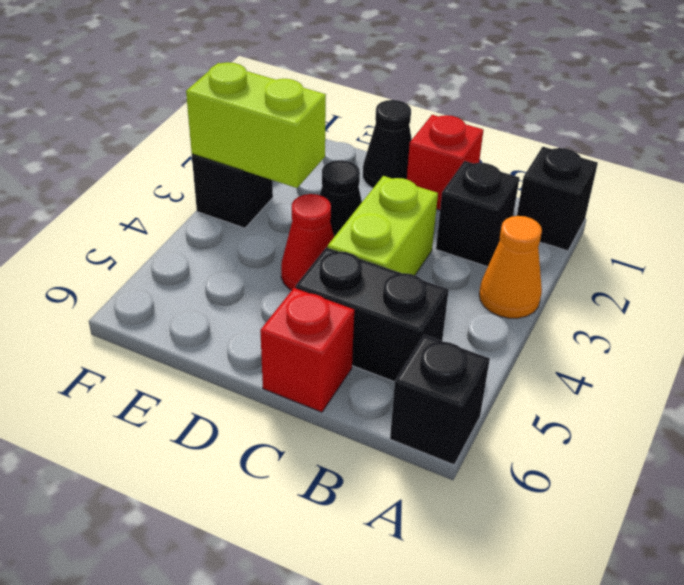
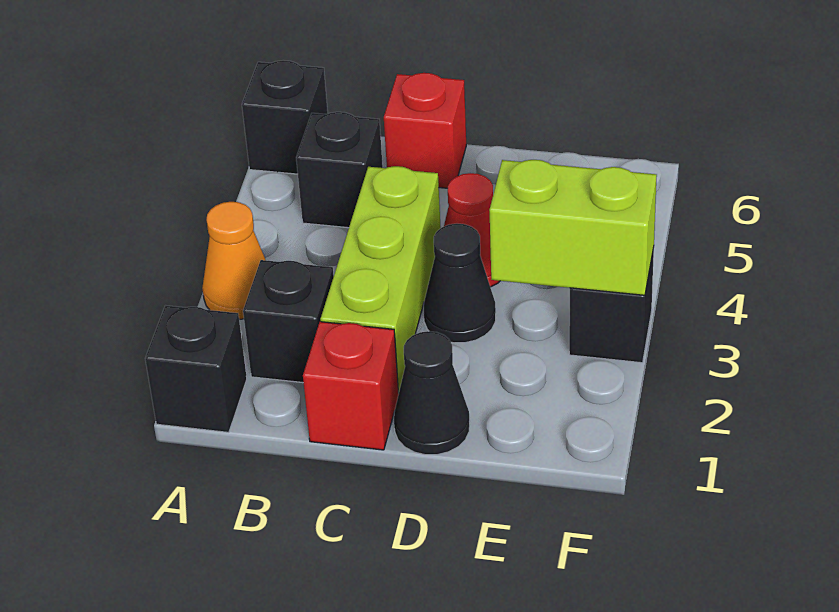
black 1x2 brick [296,247,449,382] -> black 1x1 brick [296,112,383,228]
lime 1x2 brick [328,176,438,275] -> lime 1x3 brick [320,166,441,393]

